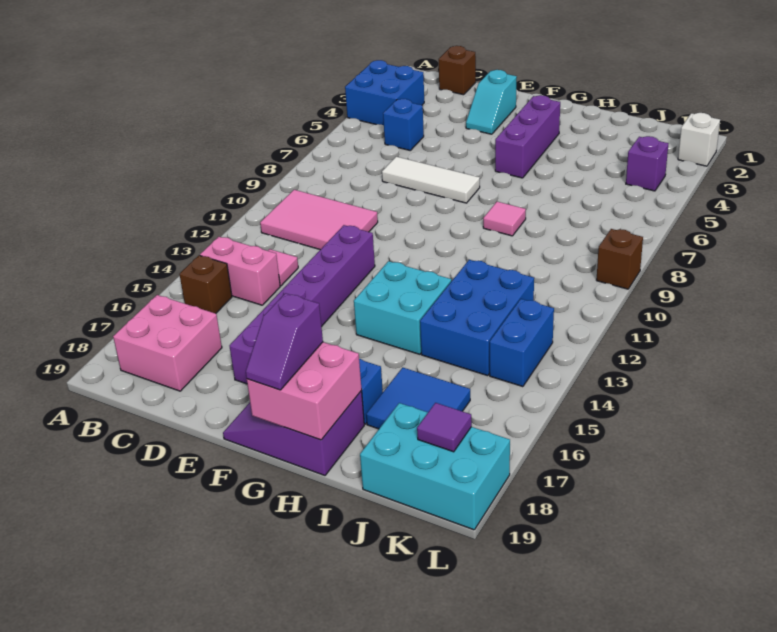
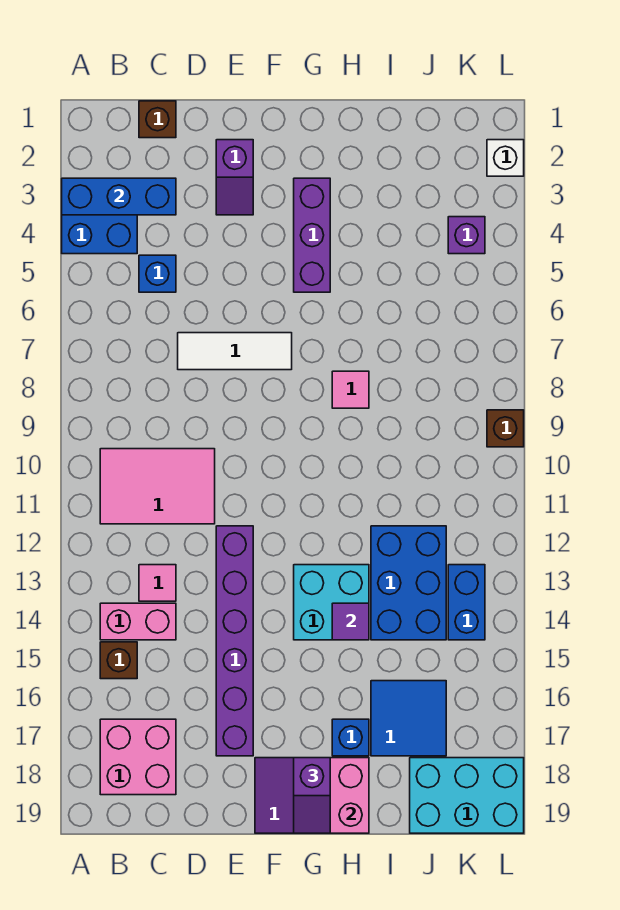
none -> blue 1x3 brick [62,178,176,215]
cyan 1x2 slope [466,70,517,134] -> purple 1x2 slope [216,140,253,215]
purple 1x1 tile [417,403,472,452] -> purple 1x1 tile moved to [332,603,369,640]

